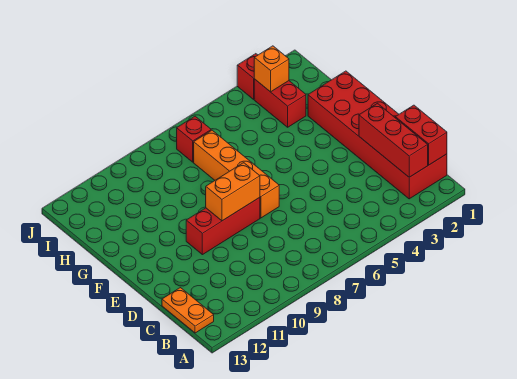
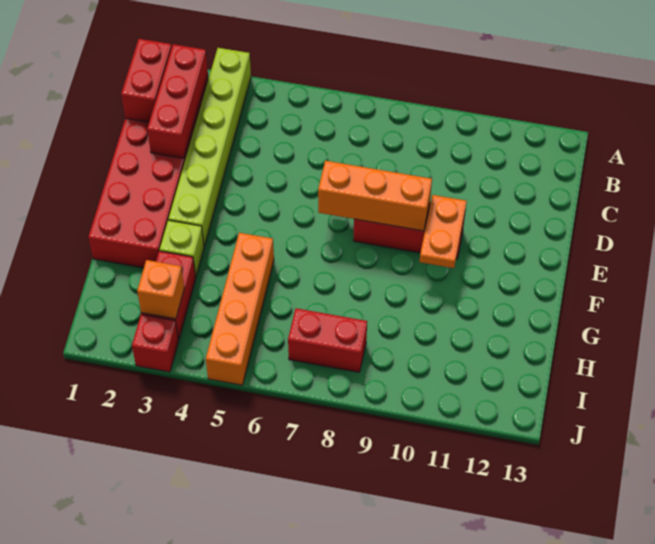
none -> lime 1x6 brick [168,48,251,246]
orange 1x2 plate [162,288,214,333] -> orange 1x2 plate moved to [420,195,467,268]
orange 1x4 brick [194,130,279,218] -> orange 1x4 brick moved to [206,233,274,385]
orange 1x2 brick [206,163,260,221] -> orange 1x3 brick [318,161,432,231]
none -> lime 1x1 brick [160,220,204,276]
red 1x1 brick [177,116,211,162] -> red 1x2 brick [288,308,367,372]

